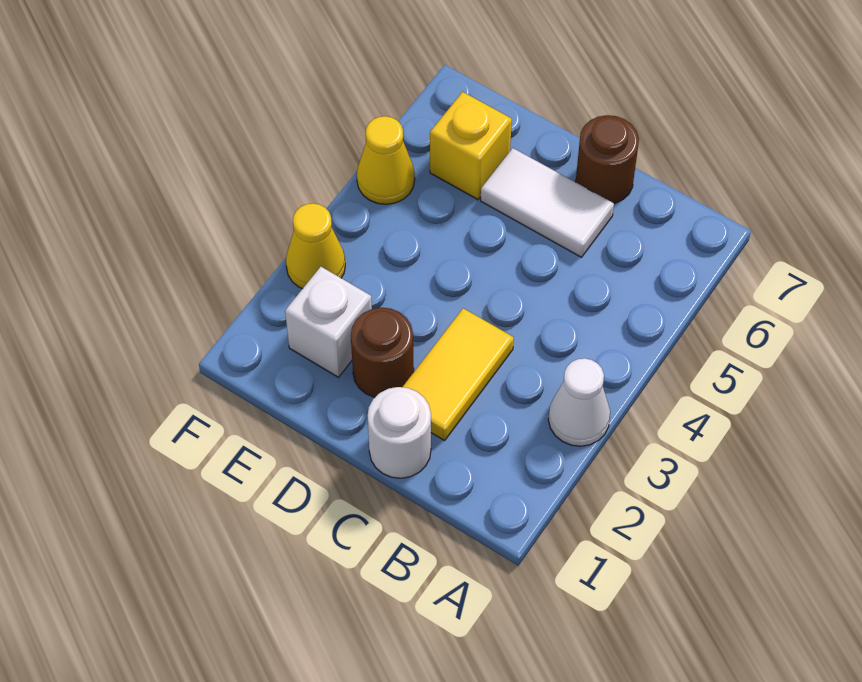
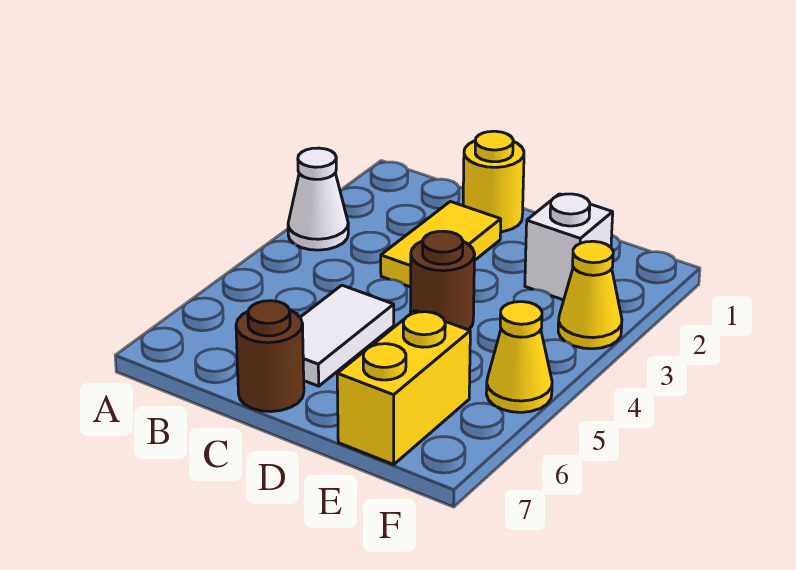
white 1x1 round brick [368,387,431,478] -> yellow 1x1 round brick [463,131,524,232]
white 1x2 tile [481,148,614,257] -> white 1x2 tile turned to [300,285,394,386]
brown 1x1 round brick [351,308,414,397] -> brown 1x1 round brick moved to [410,231,475,330]
yellow 1x1 brick [430,92,512,199] -> yellow 1x2 brick [337,311,470,464]

